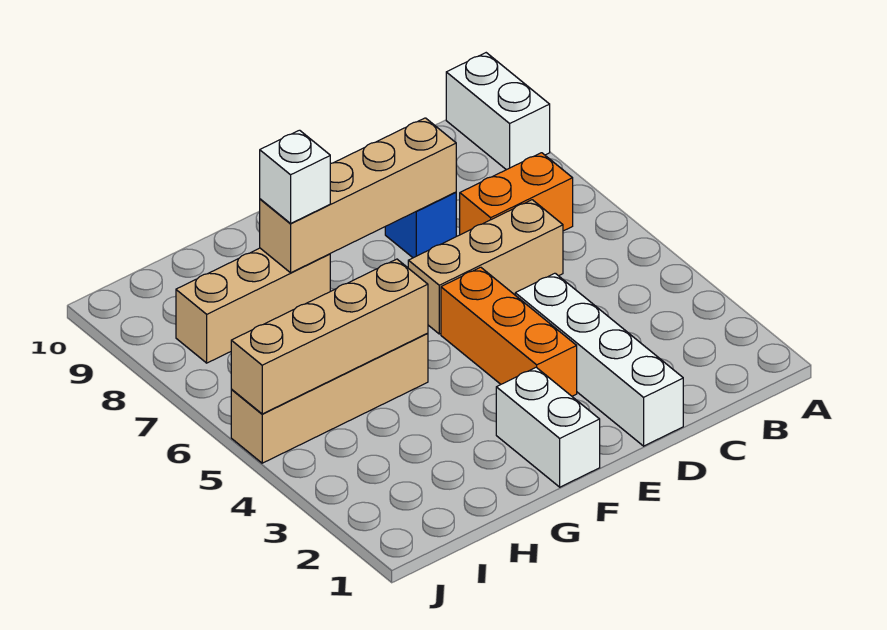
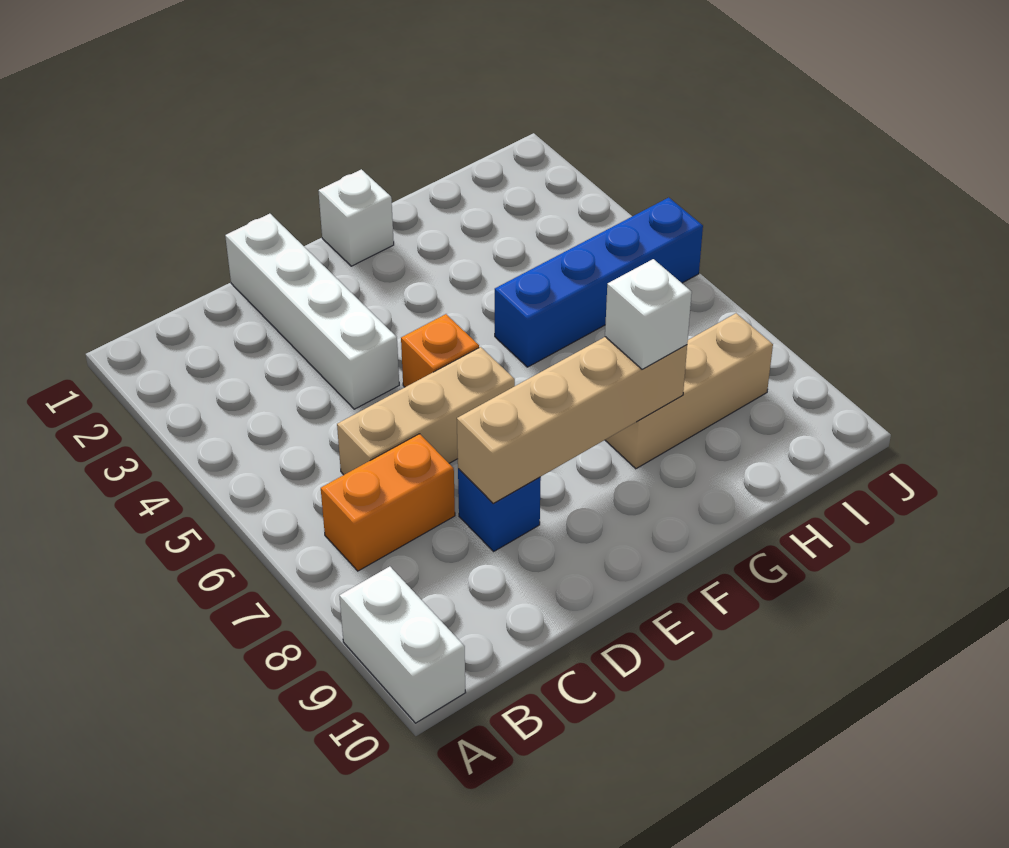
orange 1x3 brick [441,267,577,396] -> orange 1x1 brick [401,314,479,387]
white 1x2 brick [496,367,600,487] -> white 1x1 brick [318,169,394,266]
tan 1x4 brick [231,333,428,463] -> blue 1x4 brick [495,198,703,367]
tan 1x4 brick [231,259,428,414] -> none

